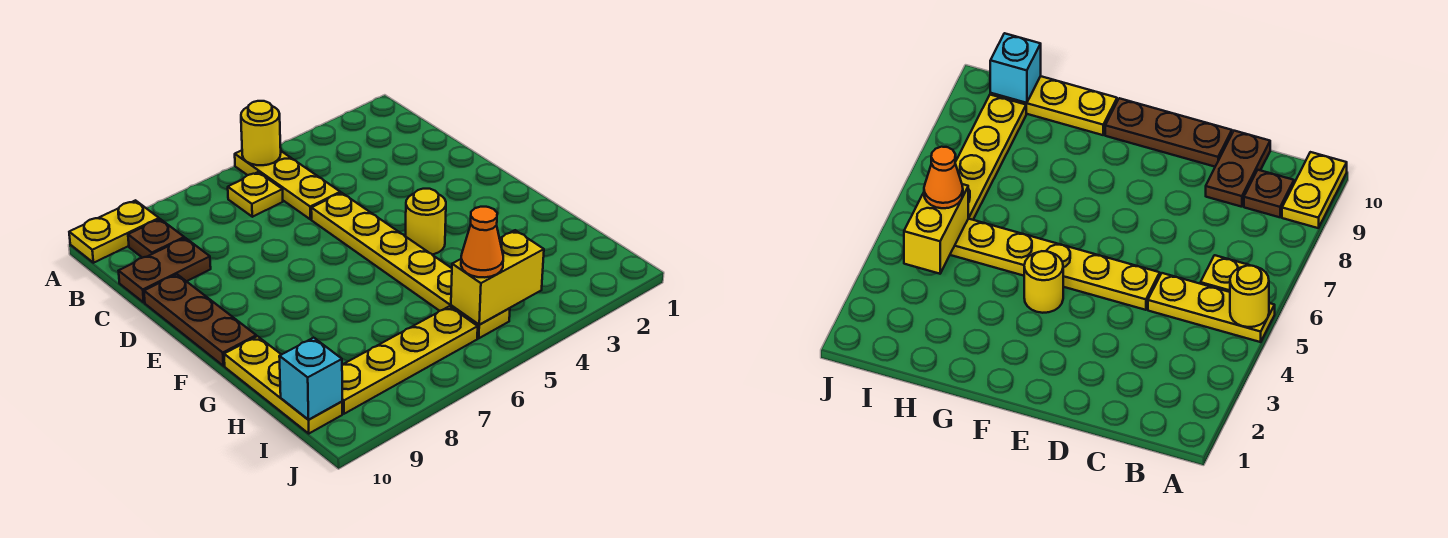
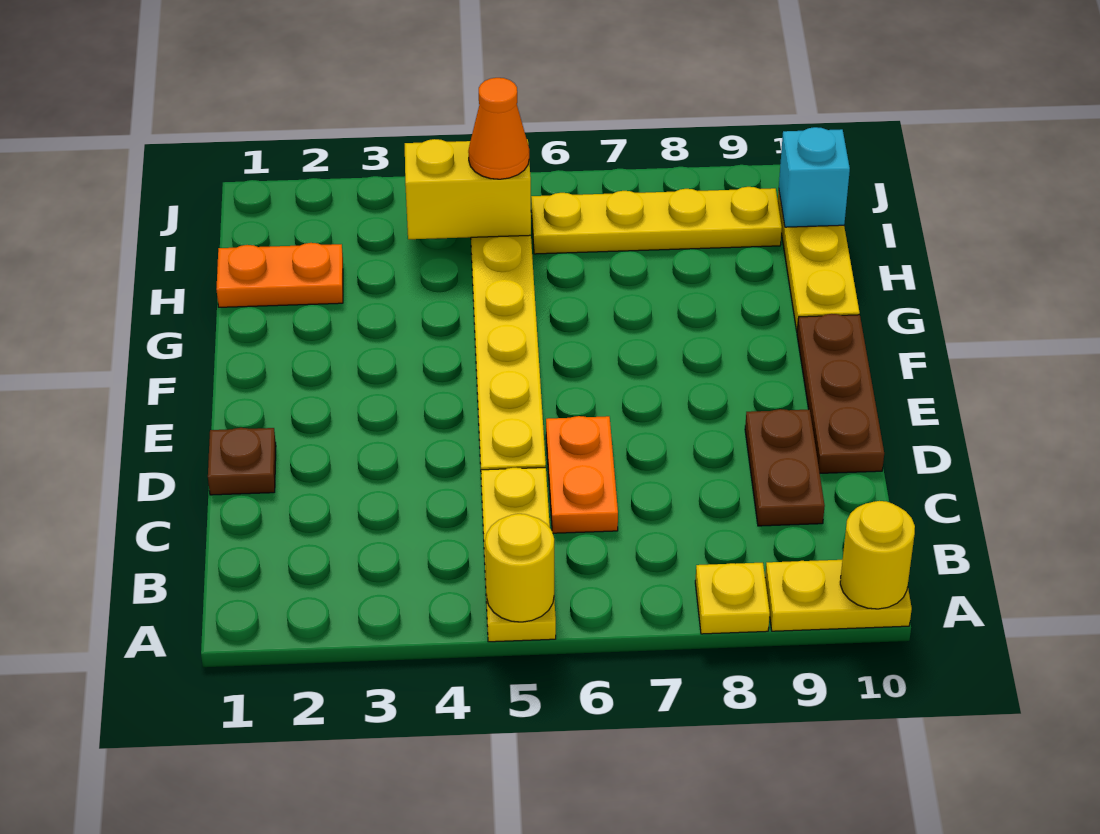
yellow 1x1 plate [228,172,283,217] -> yellow 1x1 plate moved to [695,563,770,634]
brown 1x1 plate [128,219,184,258] -> brown 1x1 plate moved to [208,428,276,495]
none -> orange 1x2 plate [546,416,618,533]
brown 1x2 plate [119,238,211,302] -> brown 1x2 plate turned to [745,409,825,526]
yellow 1x1 round brick [406,189,446,255] -> yellow 1x1 round brick moved to [840,501,915,609]
none -> orange 1x2 plate [216,243,343,307]

